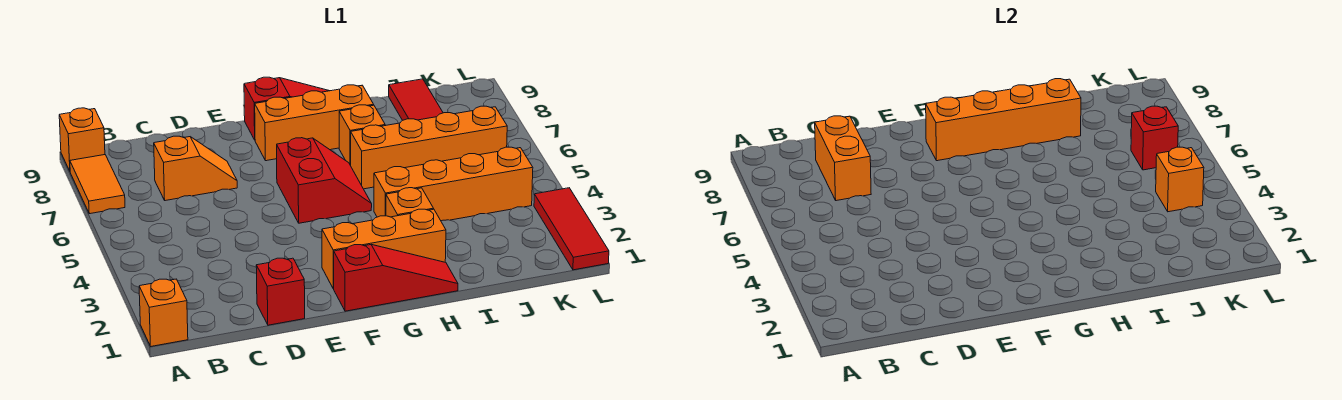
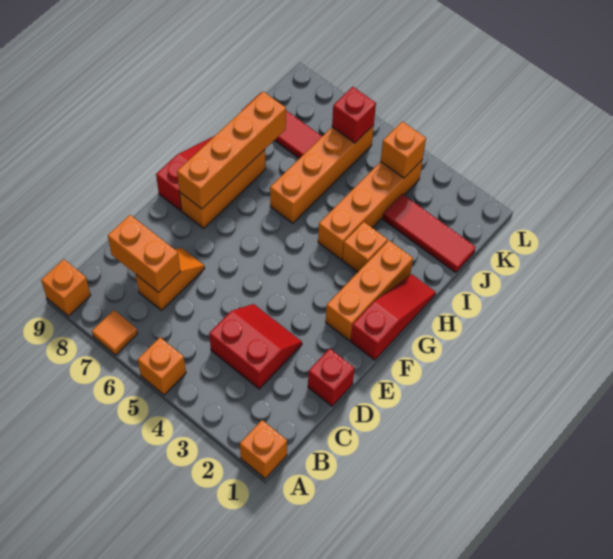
orange 1x2 tile [70,155,125,214] -> orange 1x1 tile [92,310,138,355]
red 2x2 slope [277,138,372,223] -> red 2x2 slope moved to [209,304,302,389]
orange 1x1 brick [339,105,385,166] -> orange 1x1 brick moved to [138,337,186,395]
red 1x3 tile [534,188,609,270] -> red 1x3 tile moved to [383,194,476,273]

